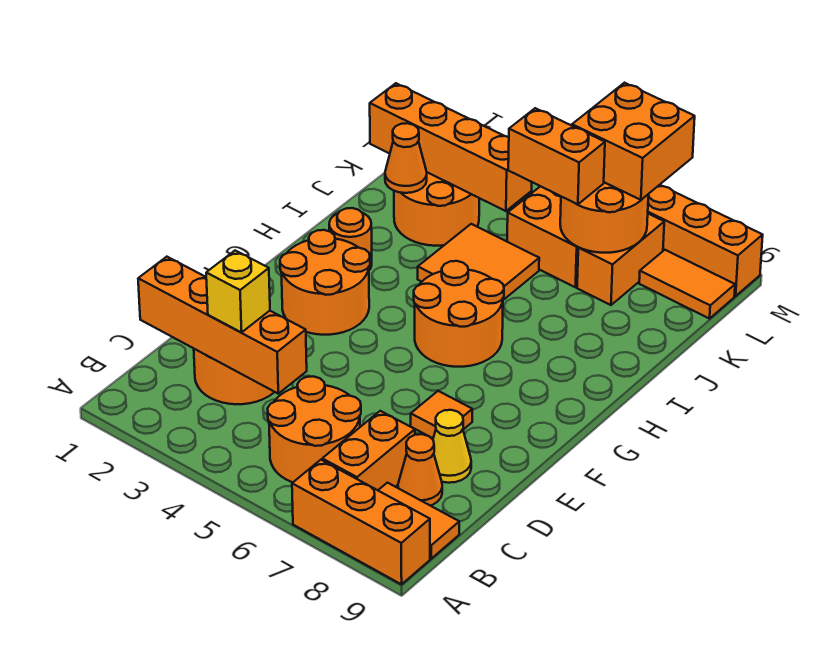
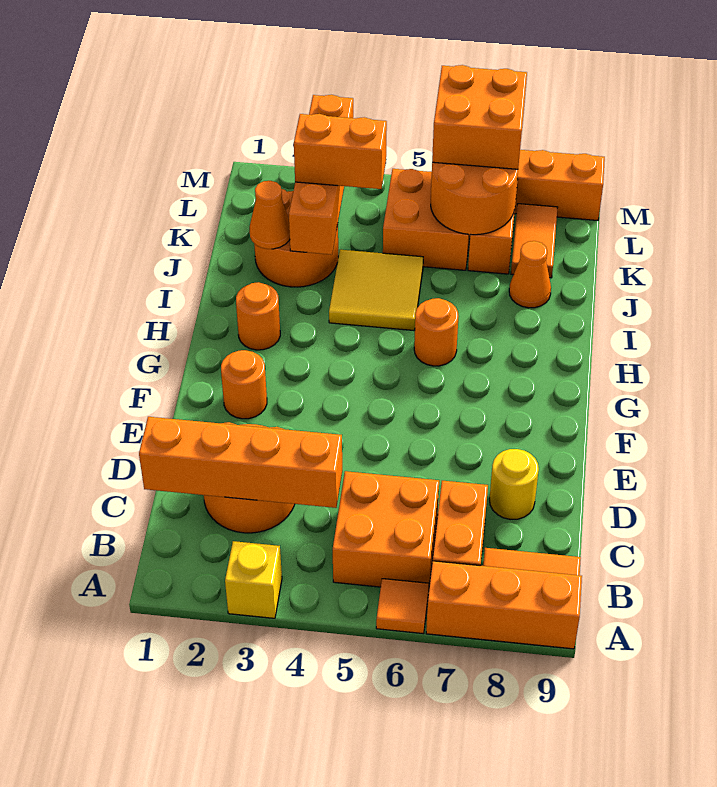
orange 2x2 round brick [267,376,361,482] -> orange 2x2 brick [333,471,439,587]
yellow 1x1 brick [206,251,270,332] -> yellow 1x1 brick moved to [225,541,282,618]
orange 1x1 cone [398,434,442,506] -> orange 1x1 cone moved to [509,241,551,308]
yellow 1x1 cone [433,410,471,483] -> yellow 1x1 round brick [490,449,539,519]
orange 1x1 tile [411,391,472,438] -> orange 1x1 tile moved to [376,579,429,634]
orange 2x2 round brick [280,230,370,335] -> orange 1x1 round brick [221,350,267,419]
orange 2x2 round brick [414,261,504,367] -> orange 1x1 round brick [414,298,459,366]
orange 2x2 tile [418,224,539,300] -> yellow 2x2 tile [329,250,423,330]
orange 1x4 brick [370,83,532,211] -> orange 1x4 brick turned to [289,95,353,255]
orange 1x2 brick [508,108,605,205] -> orange 1x2 brick moved to [294,114,387,189]
orange 1x2 tile [639,250,735,319] -> orange 1x2 tile turned to [511,204,558,278]

